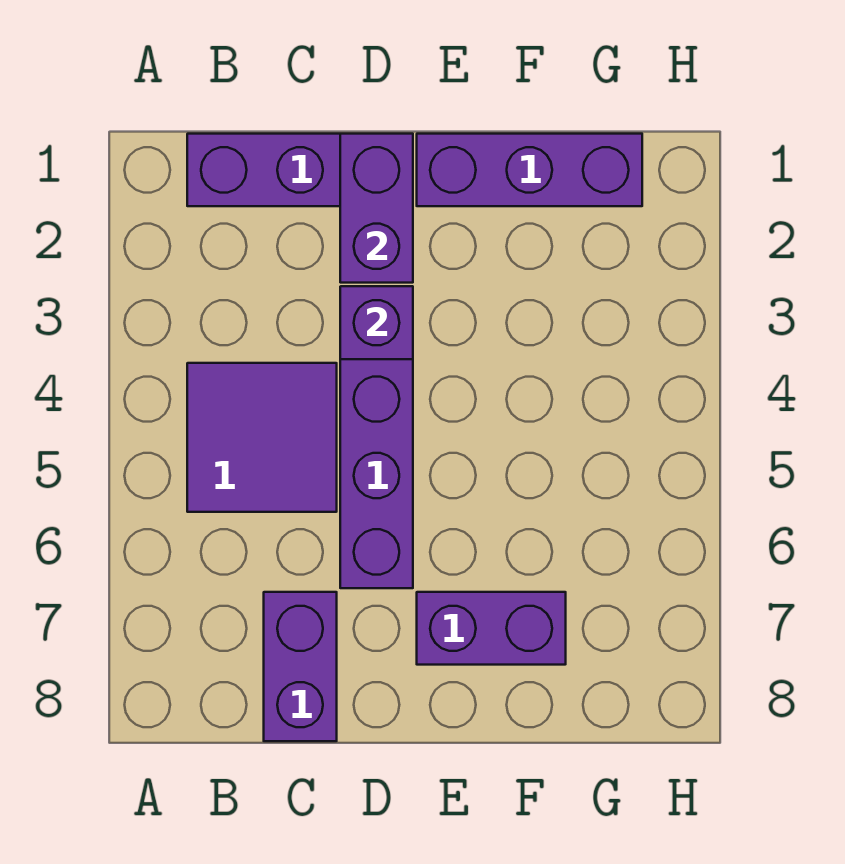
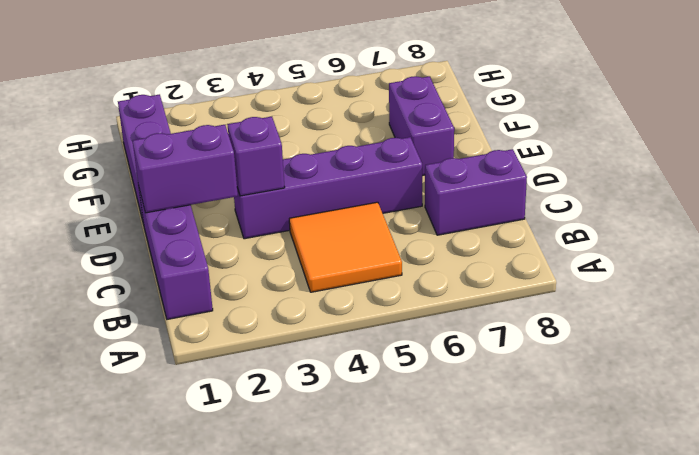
purple 2x2 tile [187,363,337,512] -> orange 2x2 tile [289,202,402,292]

